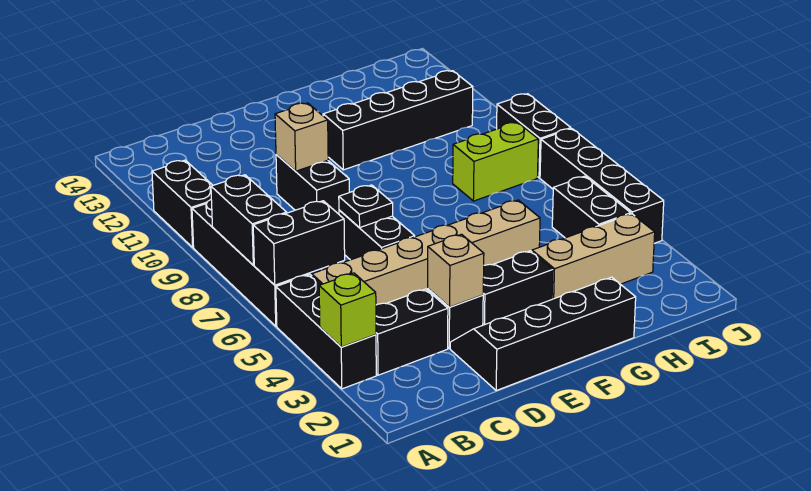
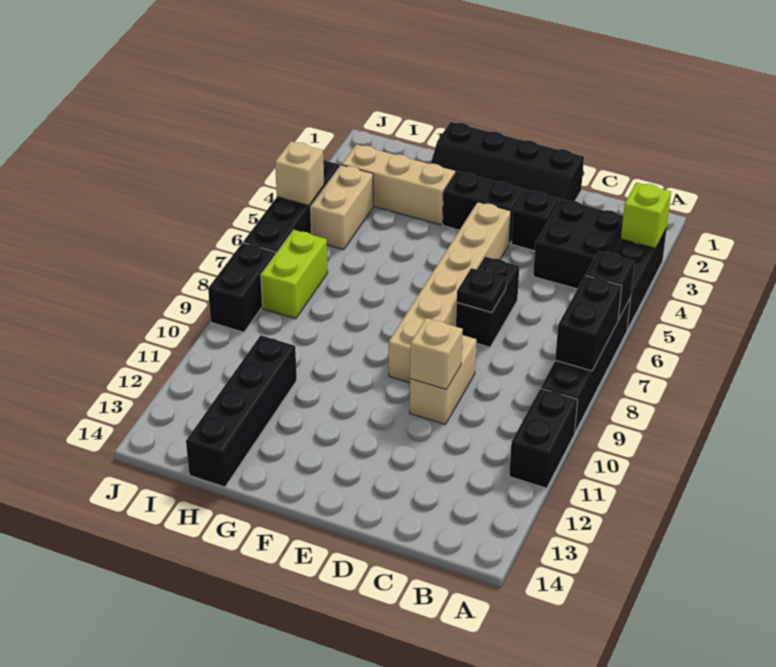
black 1x2 brick [253,201,345,285] -> black 1x1 brick [586,251,635,320]
black 1x2 brick [376,289,448,375] -> black 2x2 brick [533,199,623,289]
tan 1x6 brick [312,200,540,305] -> tan 1x6 brick turned to [389,202,511,383]
tan 1x1 brick [428,234,484,307] -> tan 1x1 brick moved to [275,142,324,206]
black 1x2 brick [276,154,350,214] -> tan 1x2 brick [410,335,476,424]
black 1x4 brick [323,71,473,170] -> black 1x4 brick turned to [186,335,297,487]
lime 1x2 brick [453,122,538,201] -> lime 1x2 brick turned to [261,230,328,319]
black 1x2 brick [552,176,631,238] -> tan 1x2 brick [311,165,373,250]

